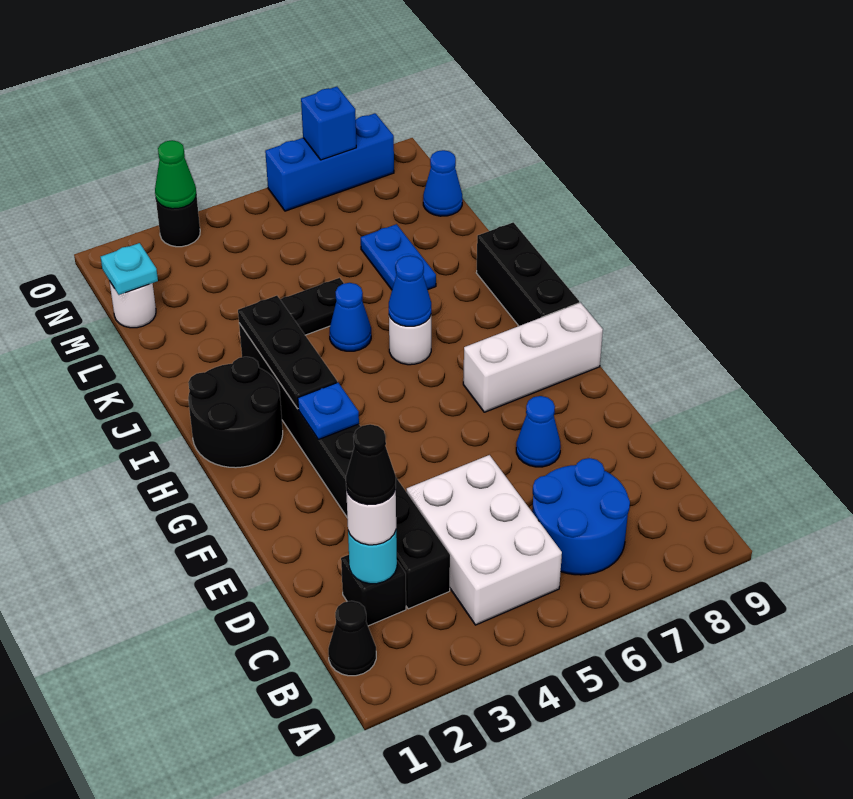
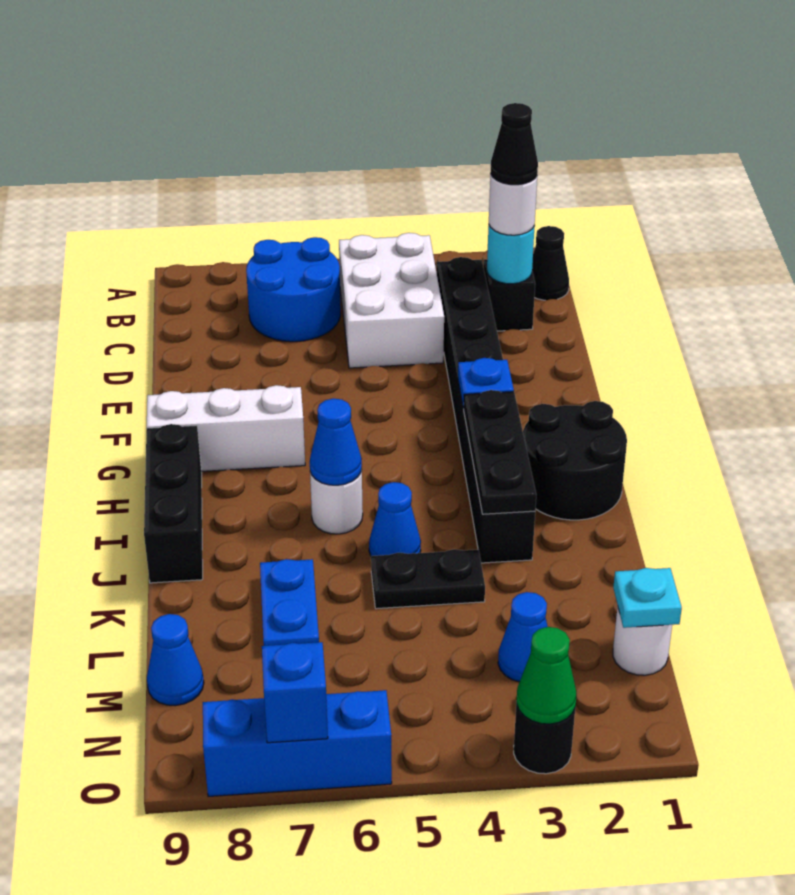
blue 1x1 cone [516,396,561,467] -> blue 1x1 cone moved to [498,592,548,682]

